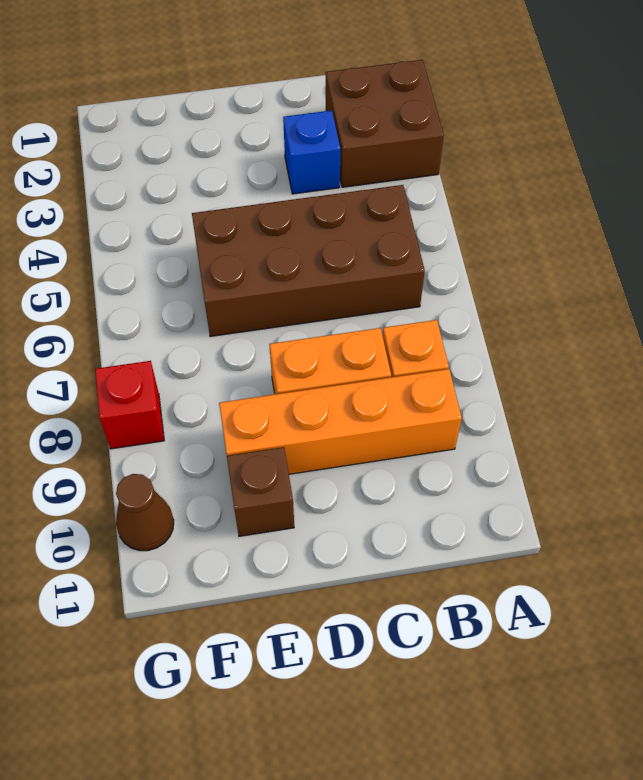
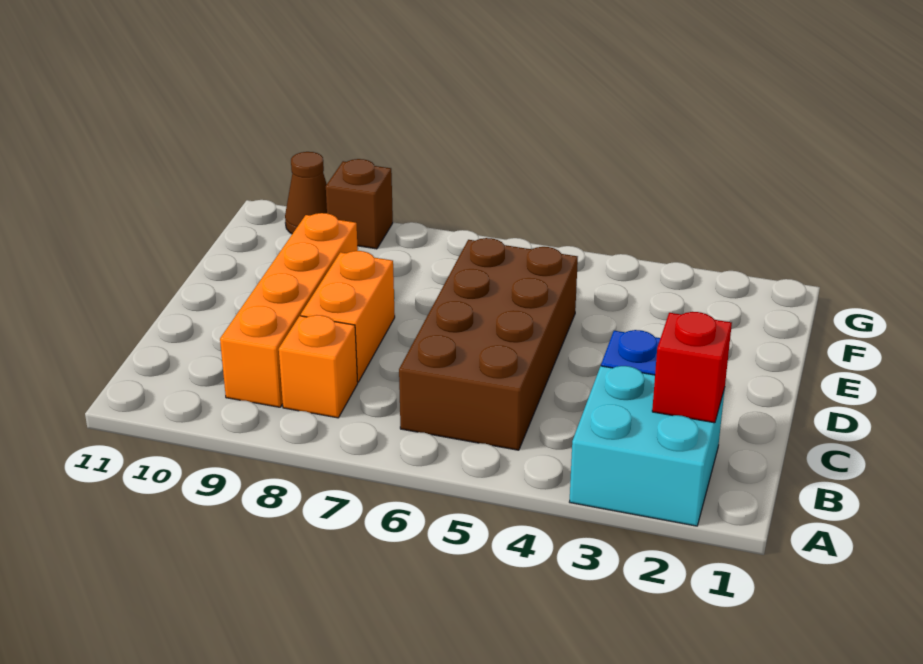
brown 2x2 brick [326,60,444,187] -> cyan 2x2 brick [570,366,725,526]
brown 1x1 brick [227,447,294,536] -> brown 1x1 brick moved to [326,159,393,249]
red 1x1 brick [95,361,164,449] -> red 1x1 brick moved to [652,312,732,423]

